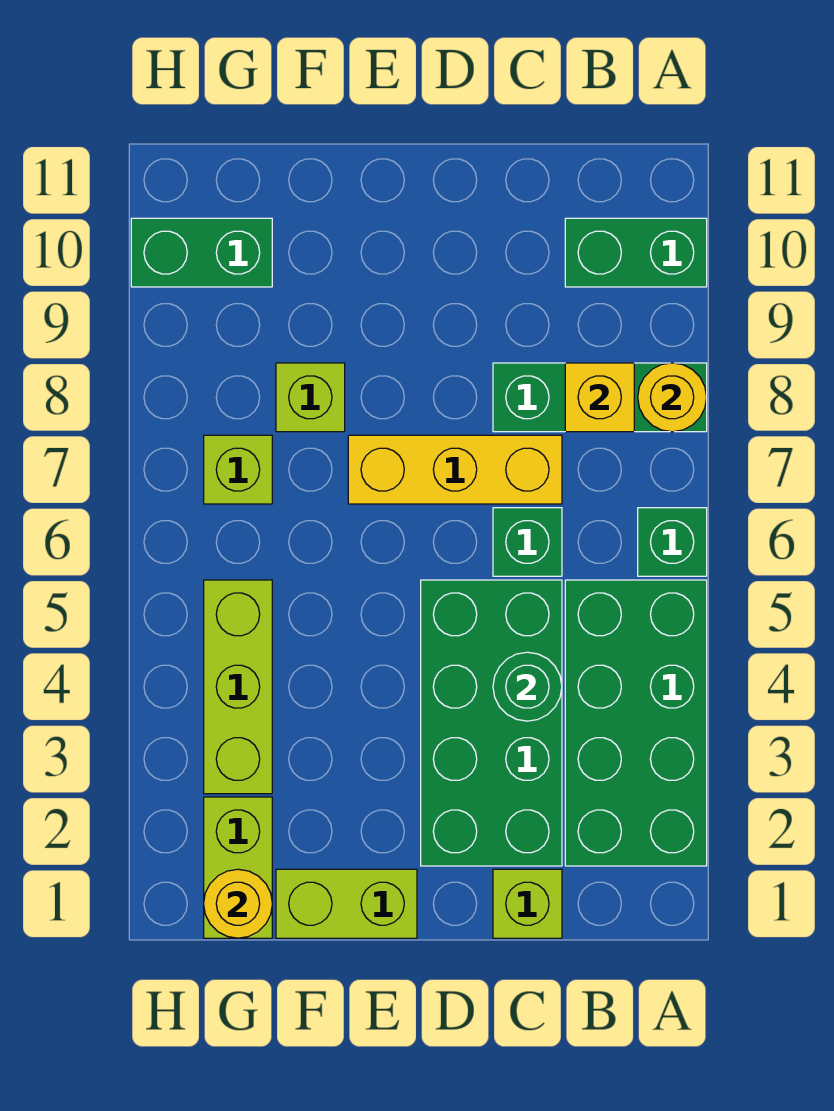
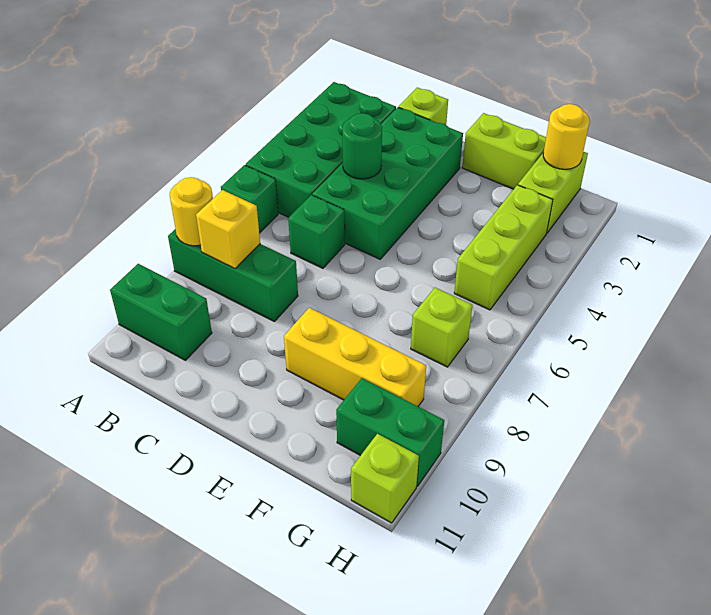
yellow 1x3 brick [348,435,562,504] -> yellow 1x3 brick moved to [284,308,426,406]
lime 1x1 brick [276,363,345,432] -> lime 1x1 brick moved to [351,434,419,523]

